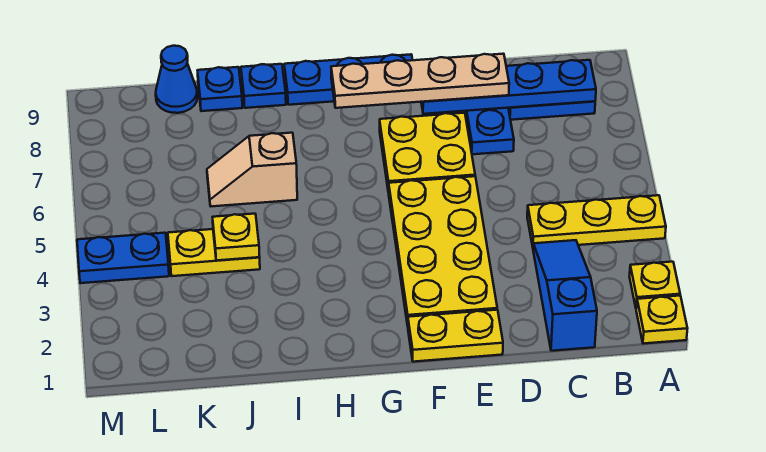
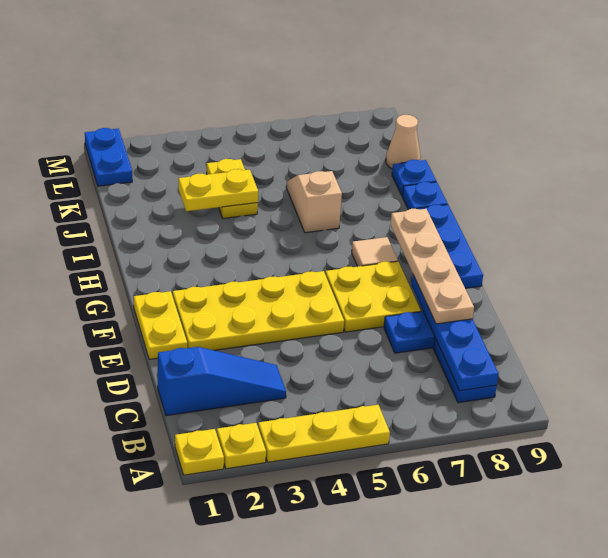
yellow 1x3 plate [527,195,666,247] -> yellow 1x3 plate turned to [258,405,390,462]
none -> tan 1x1 tile [352,237,398,267]
yellow 1x1 plate [213,214,260,260] -> yellow 1x2 plate [178,169,258,211]
blue 1x1 cone [156,46,197,113] -> tan 1x1 cone [386,115,421,169]
blue 1x2 plate [77,233,169,283] -> blue 1x2 plate moved to [85,128,132,186]

